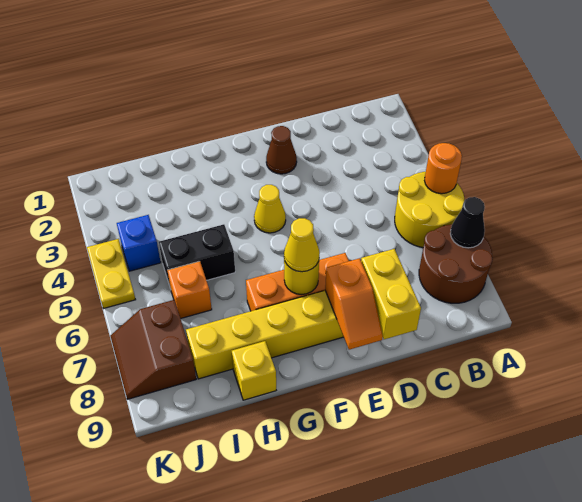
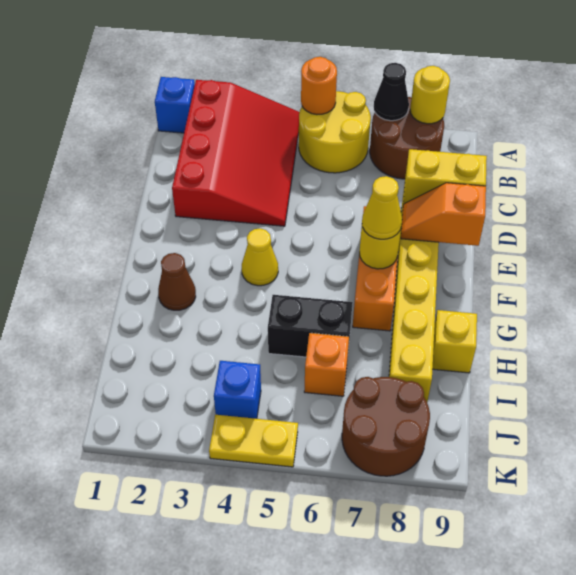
none -> blue 1x1 brick [155,77,195,133]
none -> red 3x4 slope [172,80,299,226]
none -> yellow 1x1 round brick [410,66,450,124]
brown 1x1 cone [266,126,297,174] -> brown 1x1 cone moved to [158,253,196,310]
orange 1x2 slope [325,258,383,350] -> orange 1x2 slope turned to [401,183,486,246]
black 1x2 brick [159,224,235,286] -> black 1x2 brick turned to [268,295,353,357]
brown 2x2 slope [111,300,196,399] -> brown 2x2 round brick [342,377,430,476]

